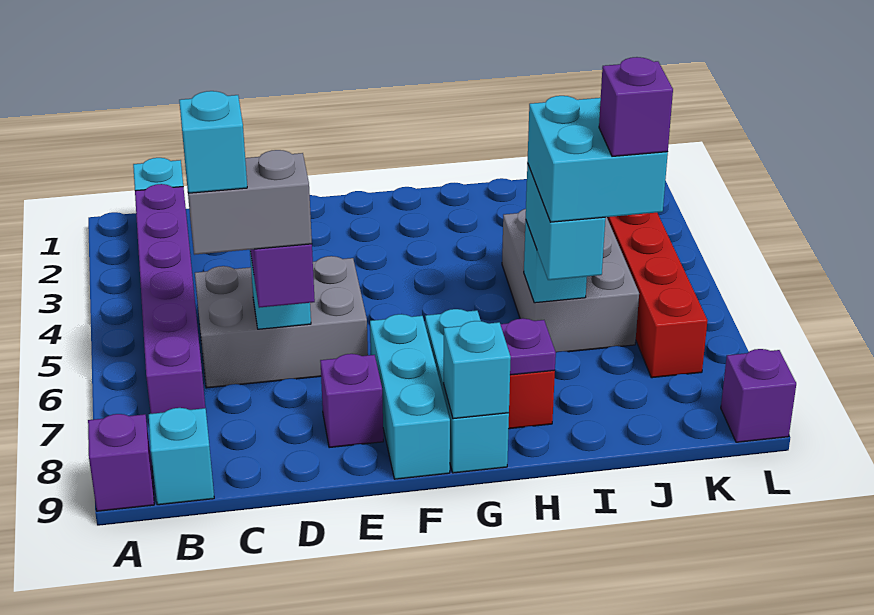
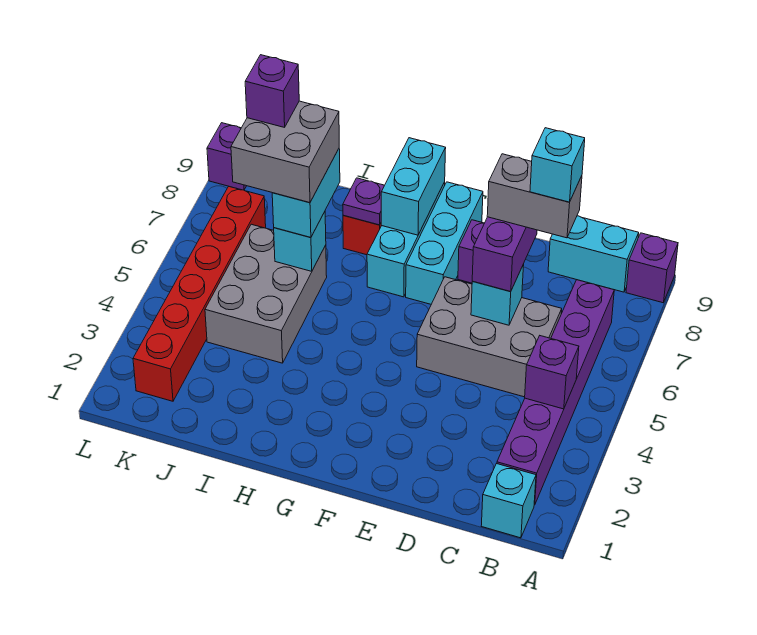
none -> purple 1x1 brick [525,336,579,409]
cyan 1x1 brick [149,408,214,505] -> cyan 1x2 brick [548,216,639,292]
cyan 1x1 brick [444,321,511,419] -> cyan 1x2 brick [381,138,446,235]
cyan 2x2 brick [527,96,668,222] -> grey 2x2 brick [231,101,339,203]

